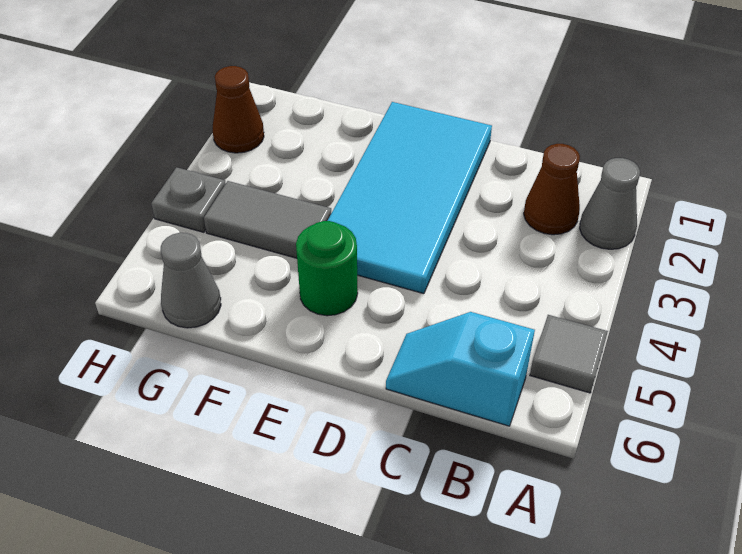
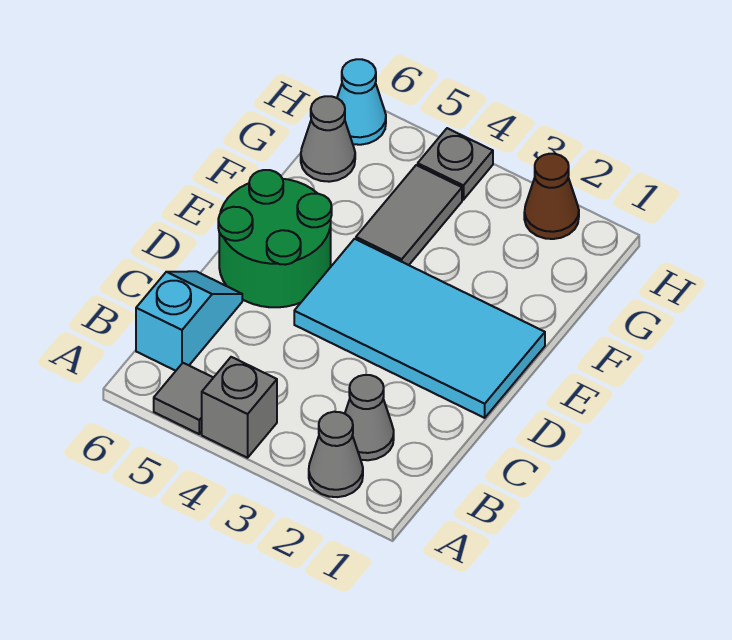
none -> grey 1x1 brick [202,357,277,458]
brown 1x1 cone [524,144,580,235] -> grey 1x1 cone [345,375,394,460]
green 1x1 round brick [296,221,358,316] -> green 2x2 round brick [218,170,332,307]
none -> cyan 1x1 cone [337,59,386,145]

